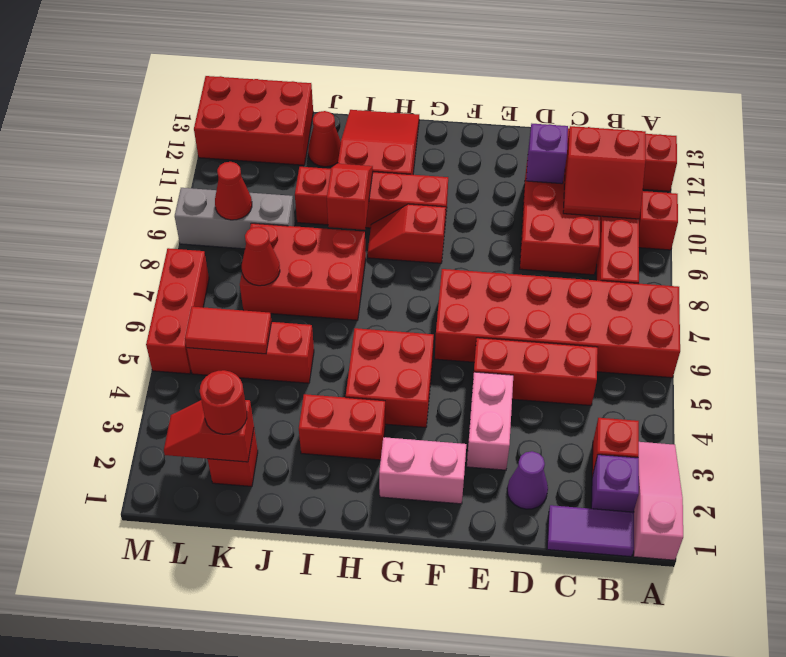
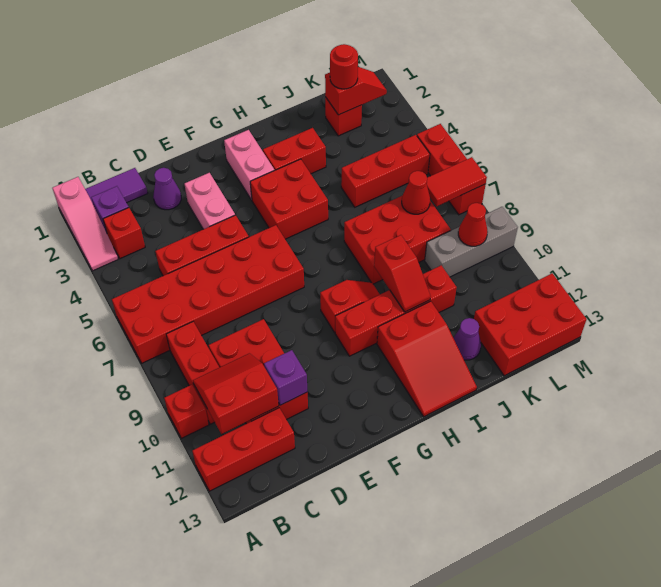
pink 1x2 brick [379,437,466,504] -> pink 1x2 brick turned to [224,130,274,200]
red 1x1 cone [308,111,341,167] -> purple 1x1 cone [454,318,481,360]
red 1x2 tile [185,307,272,354] -> red 1x2 tile moved to [427,157,487,207]

